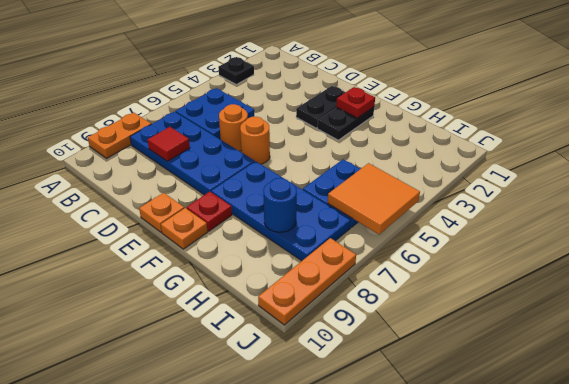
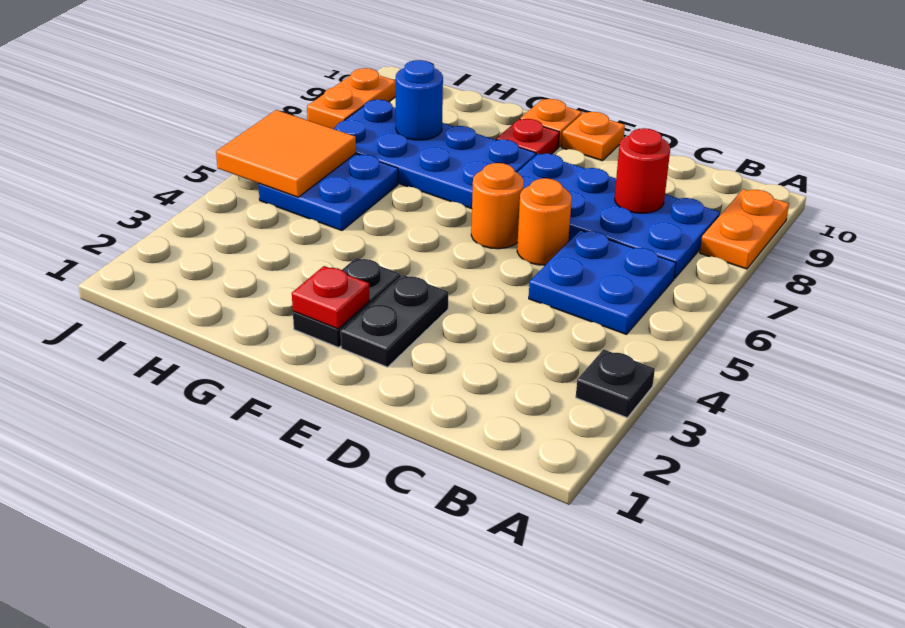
red 1x1 tile [147,127,190,161] -> red 1x1 round brick [615,128,670,213]
orange 1x3 plate [258,238,356,325] -> orange 1x2 plate [307,68,396,129]

